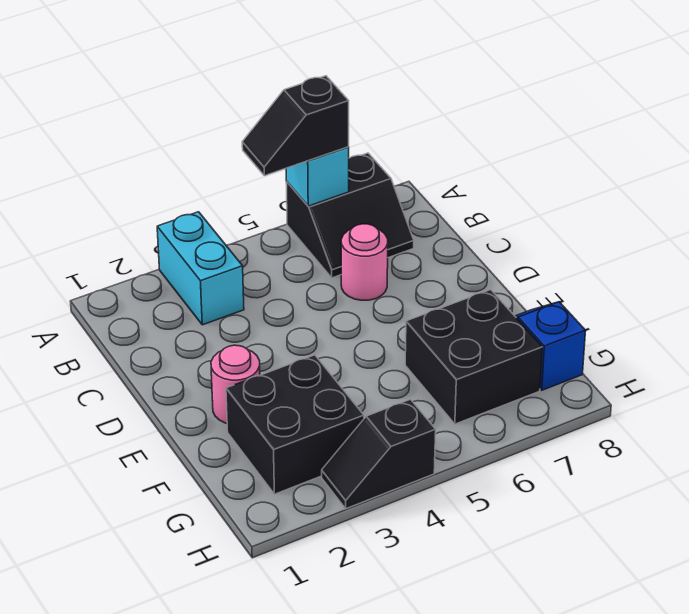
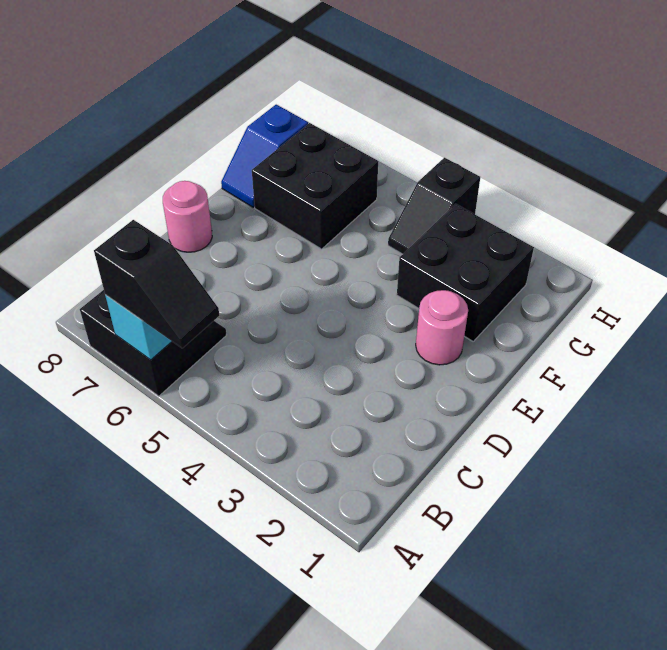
cyan 1x2 brick [157,212,244,325] -> none
pink 1x1 round brick [341,224,388,300] -> pink 1x1 round brick moved to [163,181,212,252]
black 1x2 slope [322,399,436,509] -> black 1x2 slope turned to [388,158,480,254]

